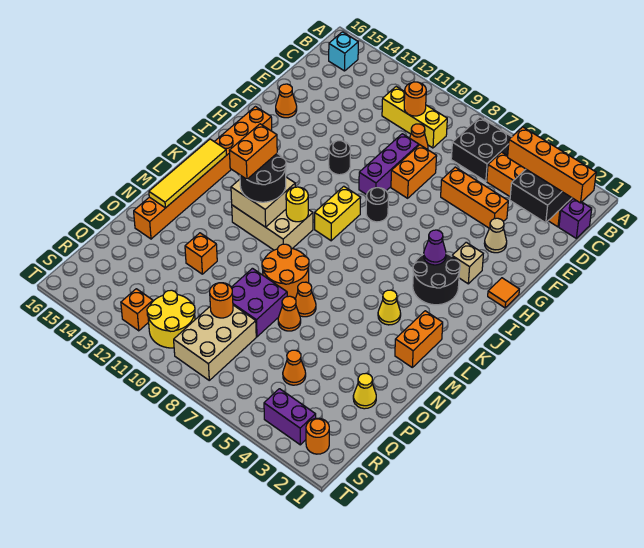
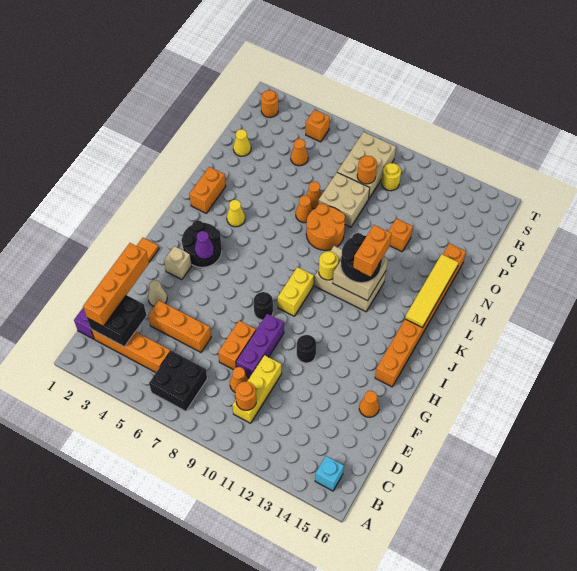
orange 1x4 brick [508,127,596,203] -> orange 1x4 brick turned to [83,243,149,326]
yellow 1x3 brick [382,87,447,148] -> yellow 1x3 brick turned to [232,355,282,423]
purple 2x2 brick [231,268,287,337] -> tan 2x2 brick [319,173,370,227]
yellow 2x2 round brick [147,290,195,348] -> yellow 1x1 round brick [382,163,401,191]
purple 1x2 brick [264,389,316,445] -> none
orange 1x1 brick [121,289,153,331] -> orange 1x1 brick moved to [306,110,330,142]

